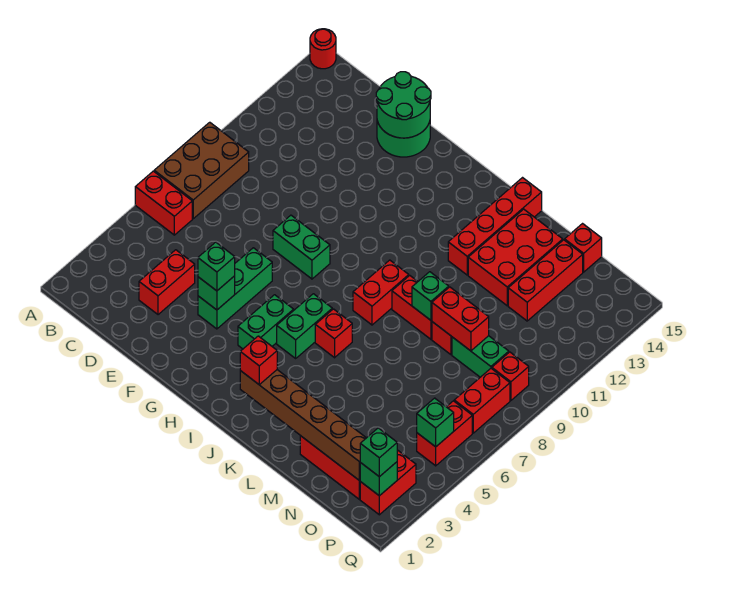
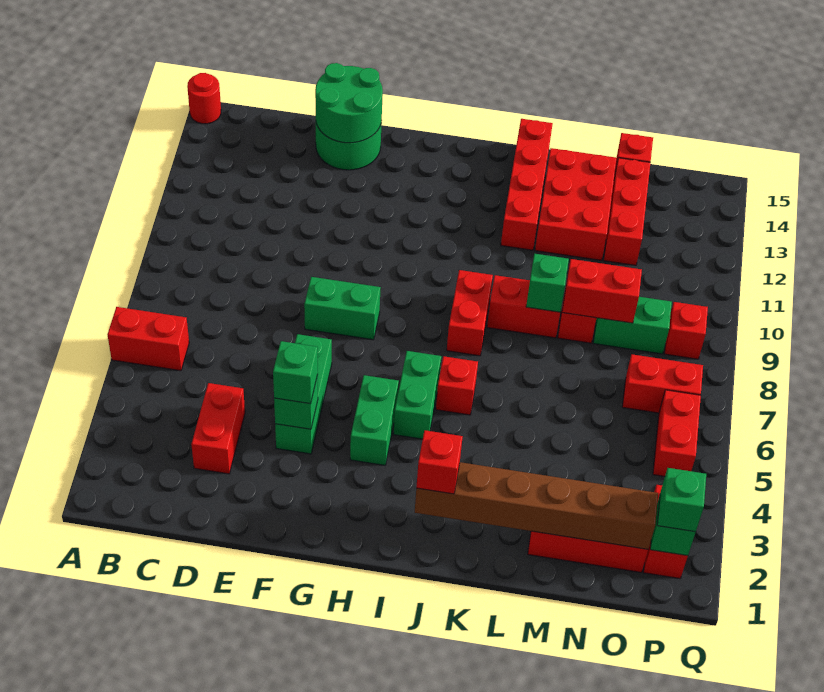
brown 2x3 brick [154,122,249,219] -> none
green 1x1 brick [417,398,454,447] -> none
red 1x2 brick [454,369,510,433] -> red 1x2 brick turned to [622,354,703,413]

